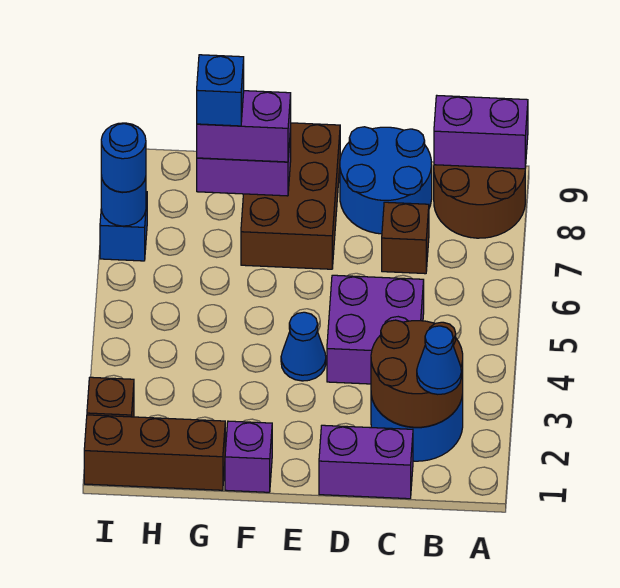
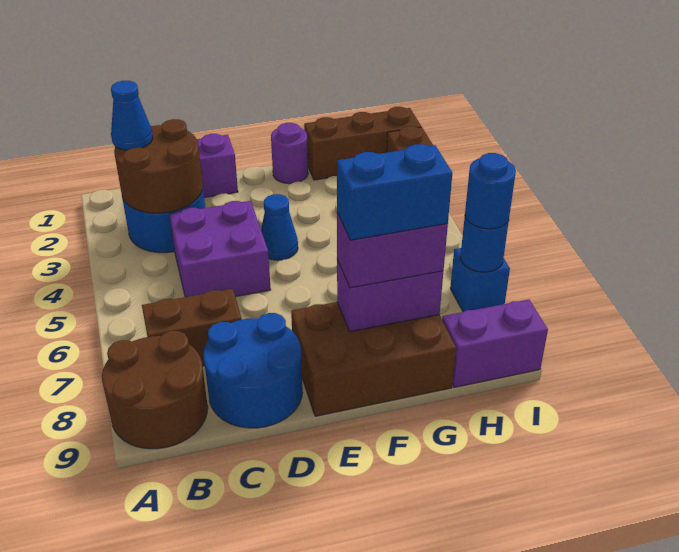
purple 1x2 brick [434,96,528,169] -> purple 1x2 brick moved to [442,299,548,387]
brown 1x1 brick [382,202,429,274] -> brown 1x2 brick [142,289,242,366]
brown 2x3 brick [241,123,340,269] -> brown 2x3 brick turned to [291,302,456,416]
purple 1x1 brick [225,421,272,492] -> purple 1x1 round brick [271,123,308,184]
blue 1x1 brick [197,55,244,126] -> blue 1x2 brick [337,144,452,240]

